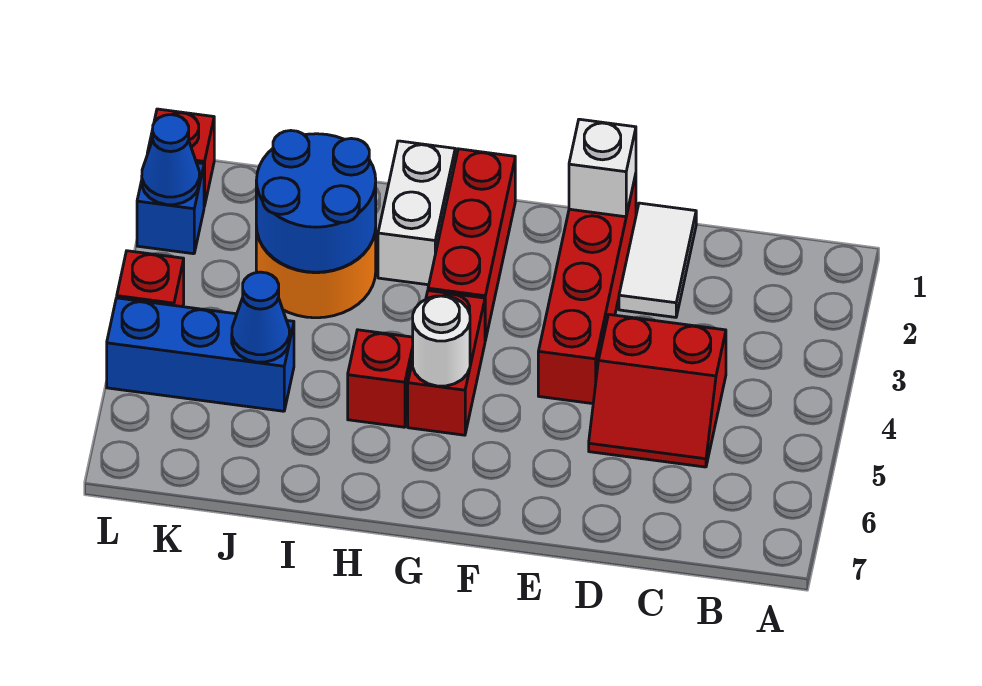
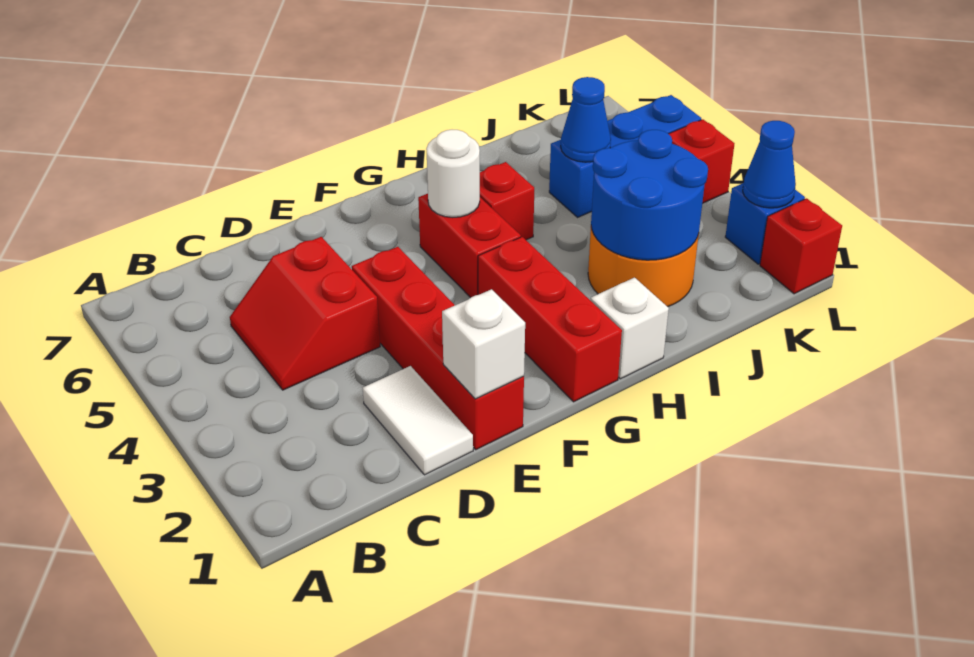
red 2x2 slope [589,315,726,467] -> red 2x2 slope turned to [230,237,380,390]
white 1x2 brick [378,141,455,285] -> white 1x1 brick [590,278,669,379]

